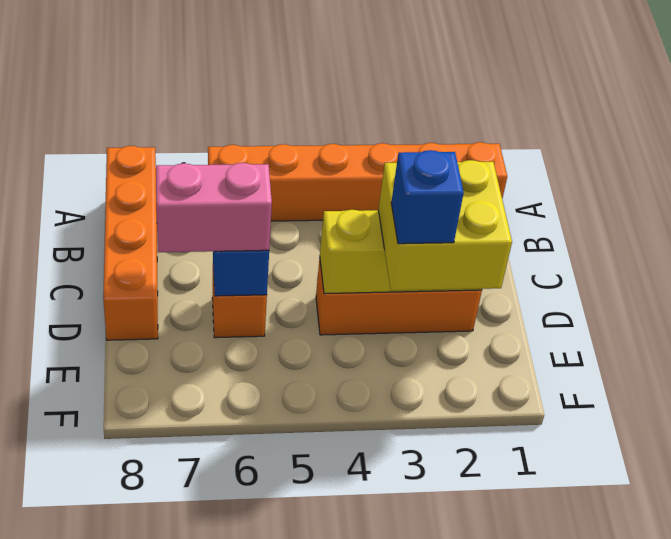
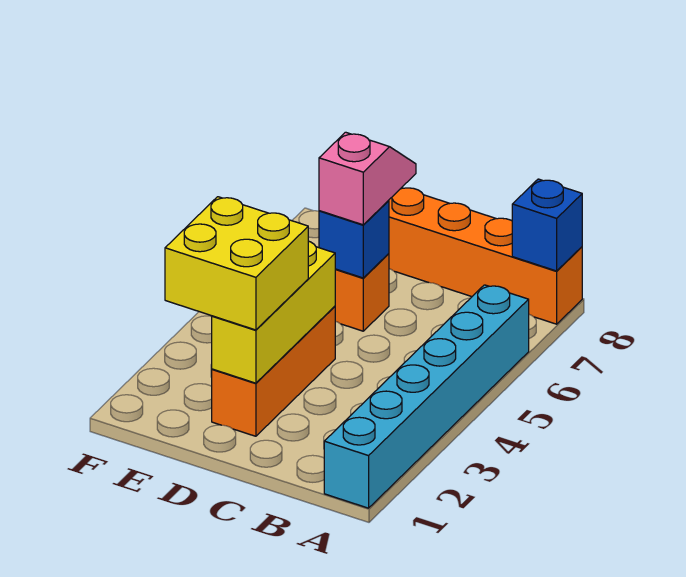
orange 1x6 brick [208,142,507,221] -> cyan 1x6 brick [324,285,529,508]
pink 1x2 brick [156,163,272,252] -> pink 1x2 slope [319,132,416,225]
blue 1x1 brick [391,150,464,244] -> blue 1x1 brick moved to [512,179,582,271]

